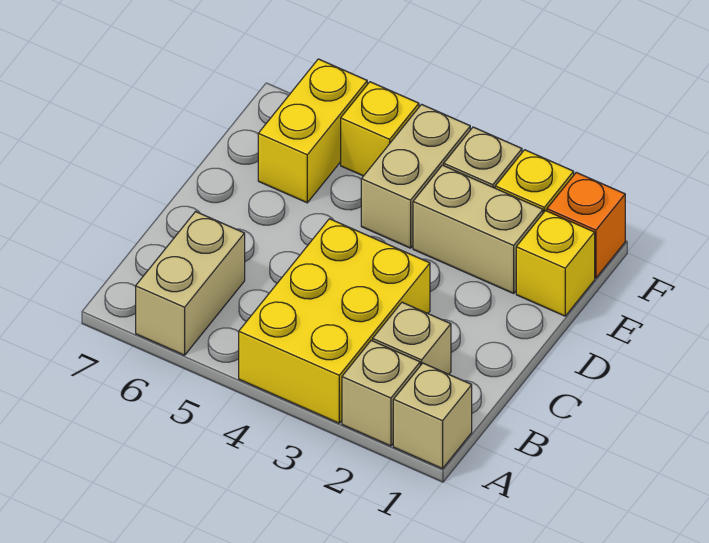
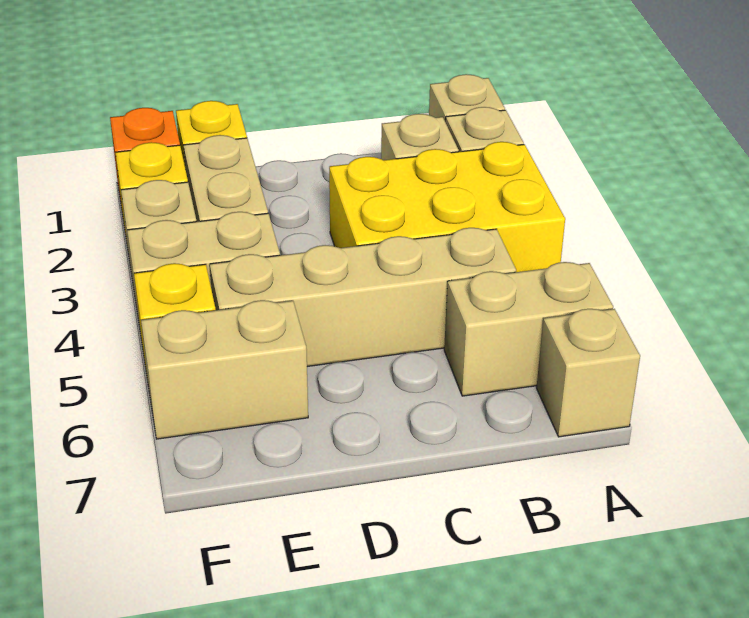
none -> tan 1x1 brick [537,309,640,437]
none -> tan 1x4 brick [210,228,516,367]
yellow 1x2 brick [258,59,367,203] -> tan 1x2 brick [141,300,308,439]

